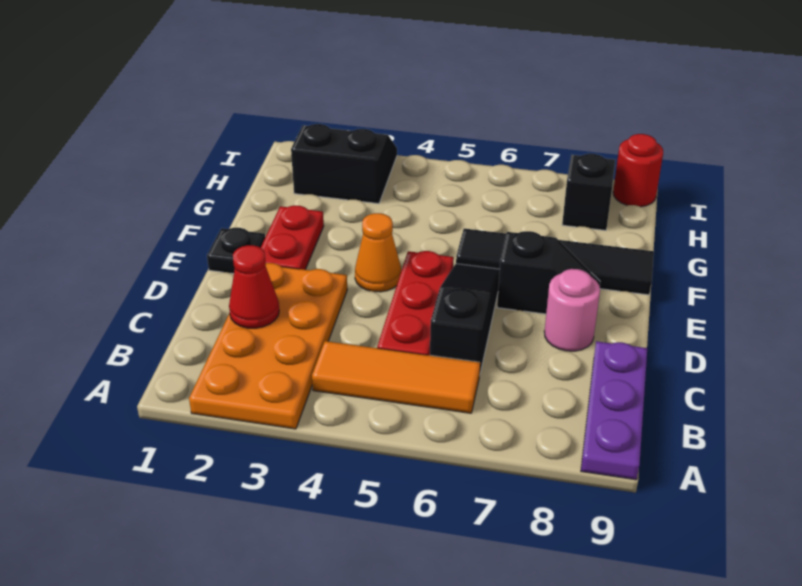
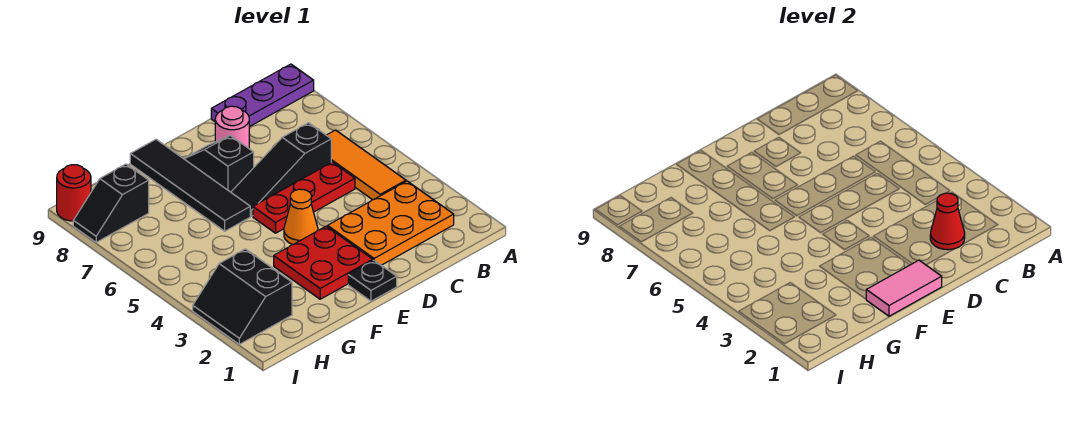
orange 2x4 plate [189,263,347,429] -> orange 2x3 plate [328,181,454,265]
none -> pink 1x2 tile [866,260,942,316]
red 1x2 plate [261,206,324,270] -> red 2x2 plate [274,226,373,299]

